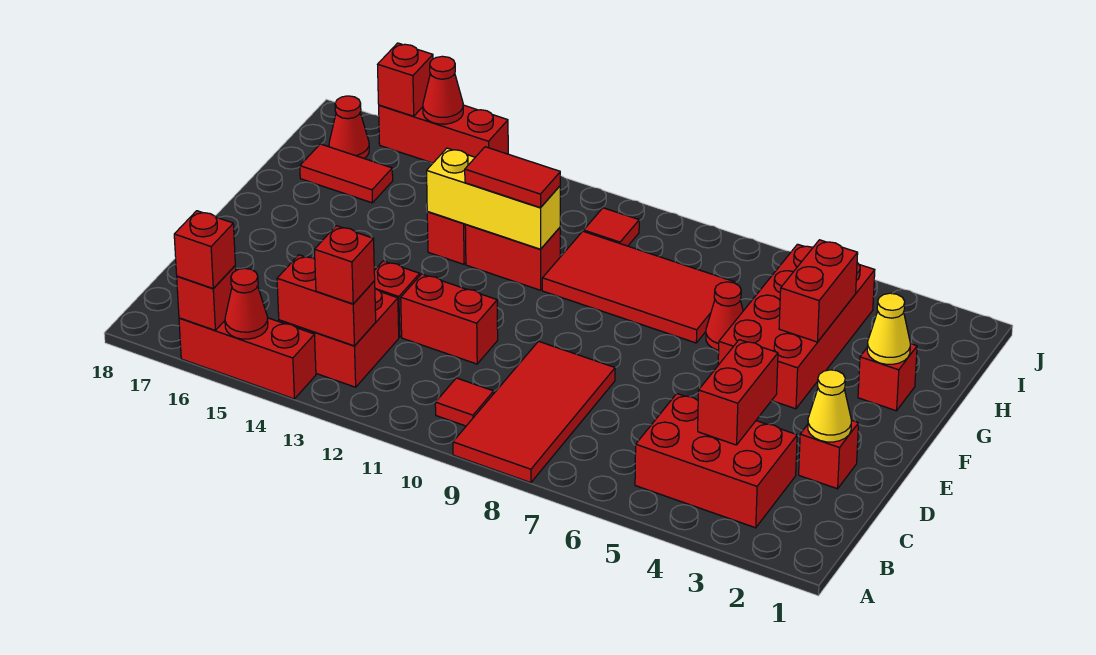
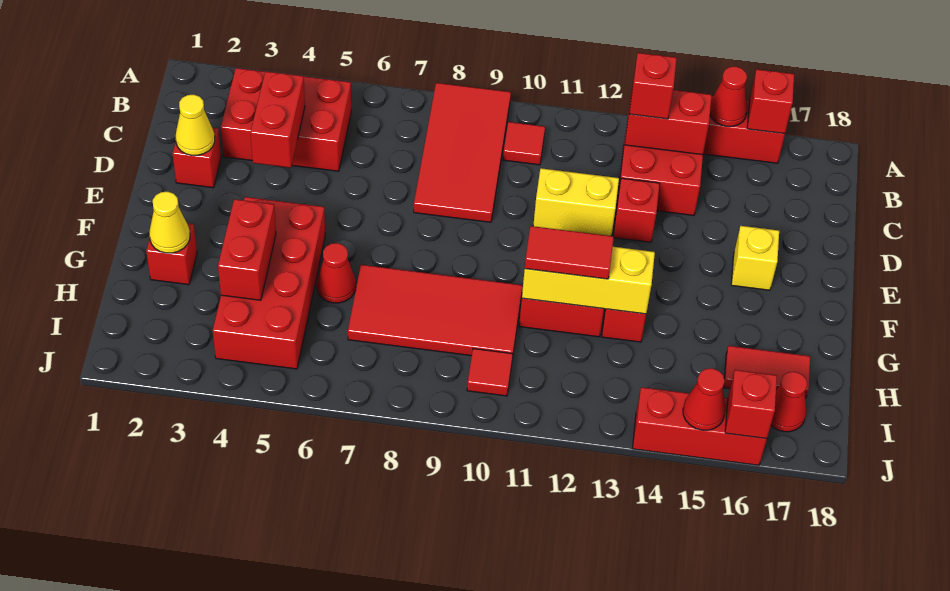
red 1x1 brick [174,211,235,289] -> none
red 1x2 brick [401,274,498,364] -> yellow 1x2 brick [533,168,619,236]
none -> yellow 1x1 brick [731,226,779,290]

